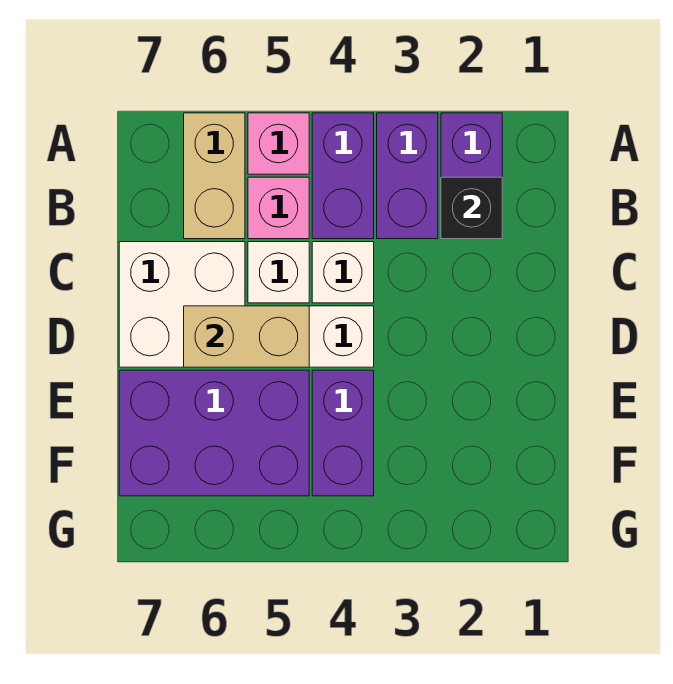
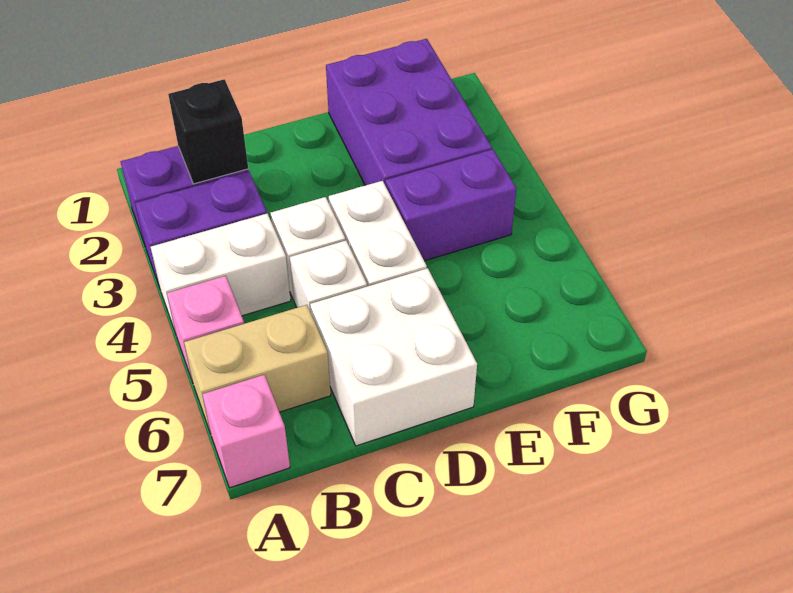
purple 1x2 brick [312,113,374,239] -> white 1x2 brick [150,214,291,333]
pink 1x1 brick [248,177,309,239] -> pink 1x1 brick moved to [202,375,290,488]
tan 1x2 brick [184,306,309,367] -> none
purple 2x3 brick [119,370,309,496] -> purple 2x3 brick moved to [326,39,492,185]

